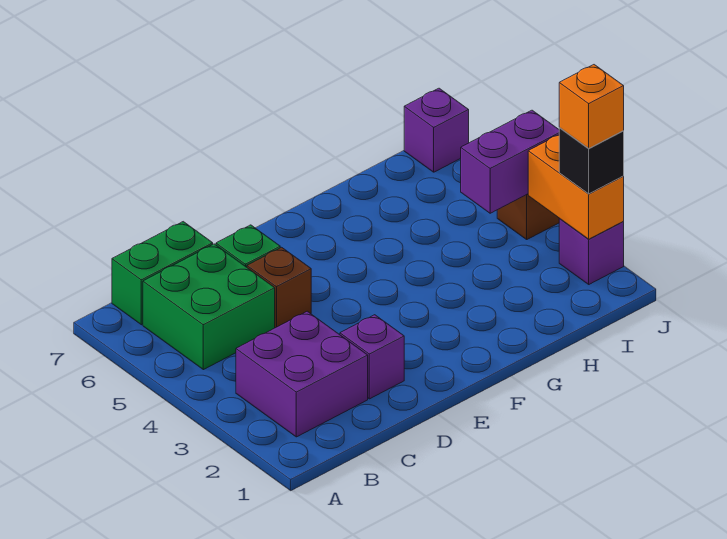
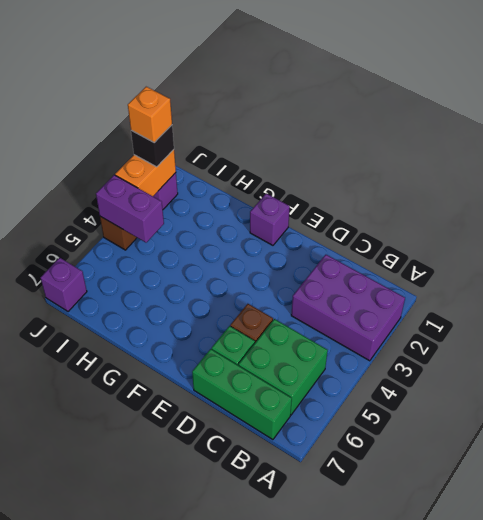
purple 2x2 brick [236,311,368,437] -> purple 2x3 brick [291,255,405,361]
green 1x2 brick [112,222,213,325] -> green 1x3 brick [192,349,292,440]
purple 1x1 brick [340,315,404,399] -> purple 1x1 brick moved to [250,194,290,245]

